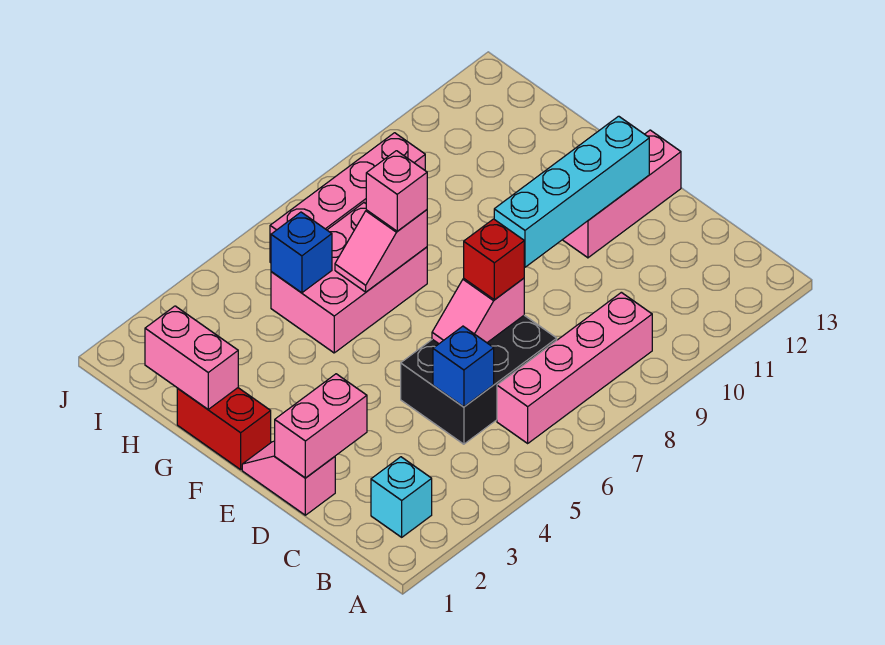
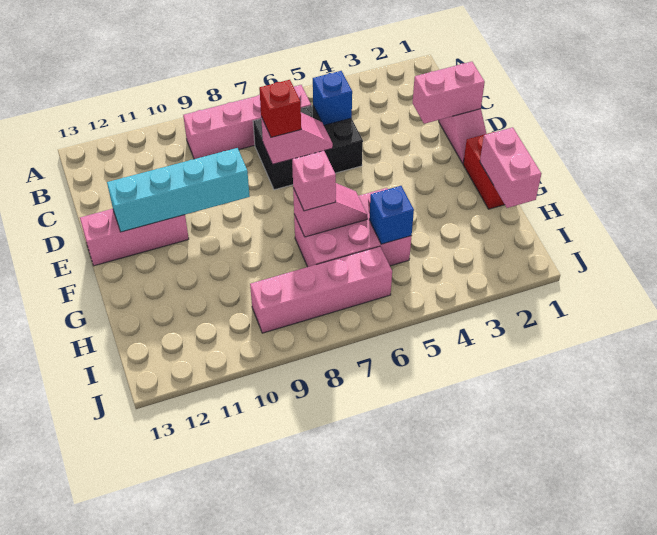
cyan 1x1 brick [371,457,432,537] -> none

